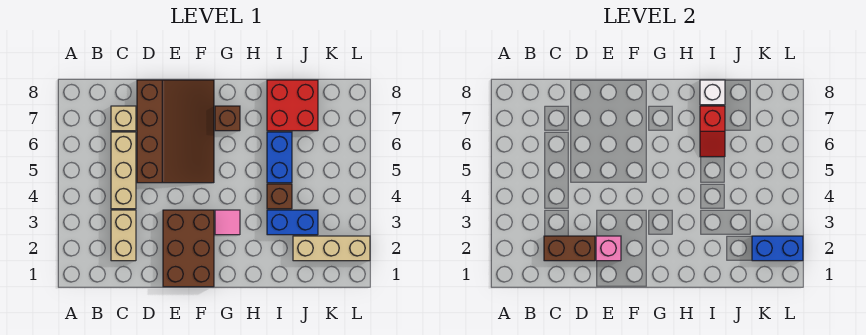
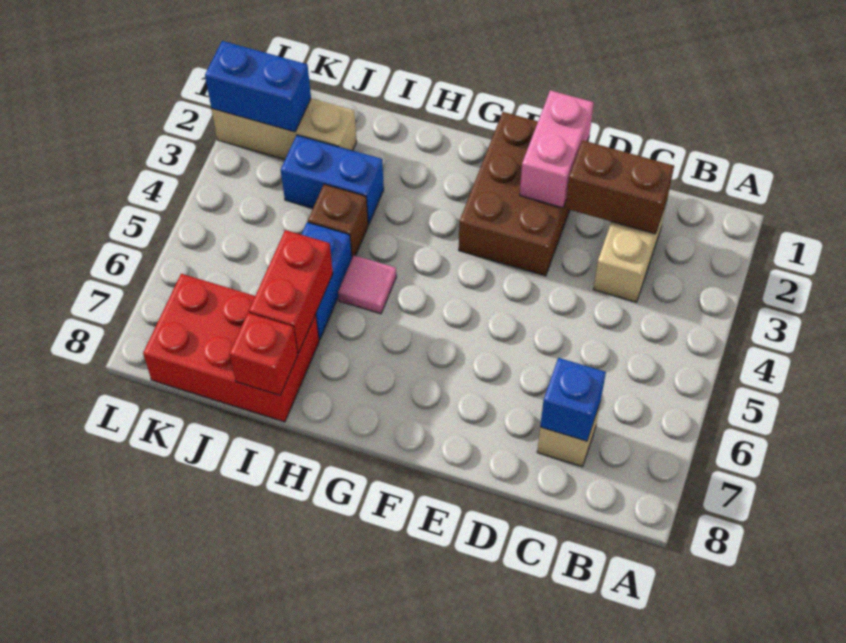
tan 1x3 brick [111,132,136,209] -> none
none -> blue 1x1 brick [540,358,606,441]
brown 3x4 slope [137,80,214,183] -> none
pink 1x1 brick [596,236,621,261] -> pink 1x2 brick [520,90,594,208]
pink 1x1 tile [215,210,240,235] -> pink 1x1 tile moved to [338,255,396,314]
brown 1x1 brick [215,106,240,131] -> none
red 1x2 slope [700,106,725,157] -> red 1x2 brick [249,230,333,353]
red 2x2 brick [267,80,318,131] -> red 2x3 brick [143,274,319,422]
white 1x1 brick [700,80,725,105] -> red 1x1 brick [230,313,298,395]

